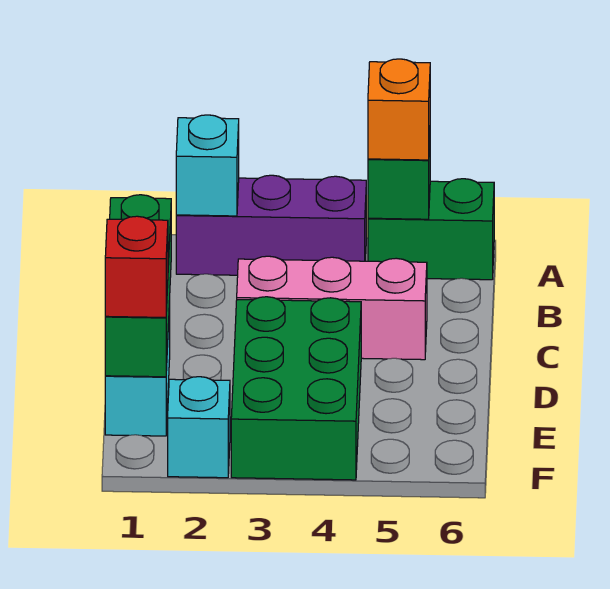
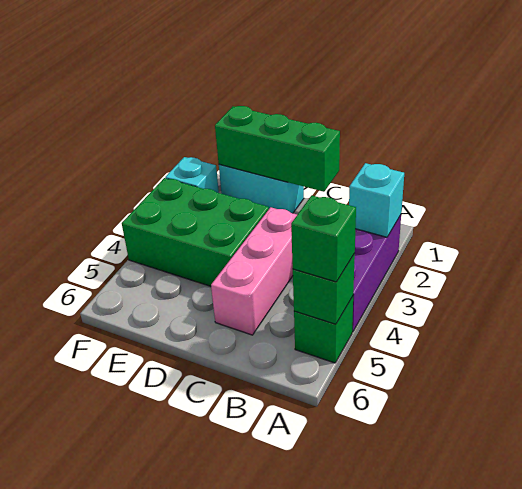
green 1x2 brick [368,179,494,280] -> green 1x1 brick [294,296,353,363]
orange 1x1 brick [368,59,430,160] -> green 1x1 brick [291,196,356,282]
red 1x1 brick [105,216,168,317] -> none

